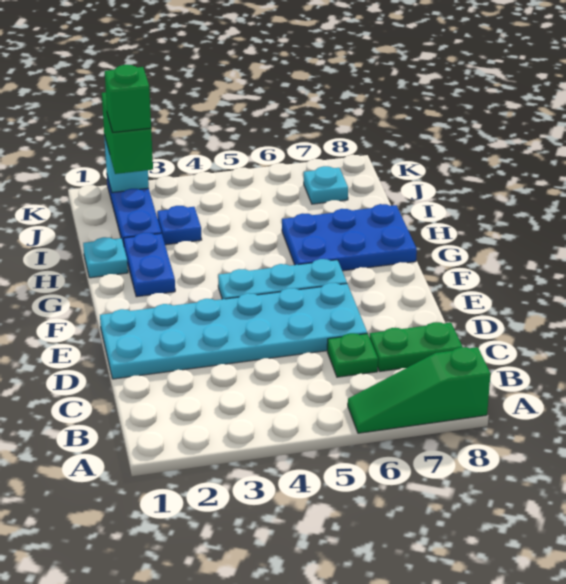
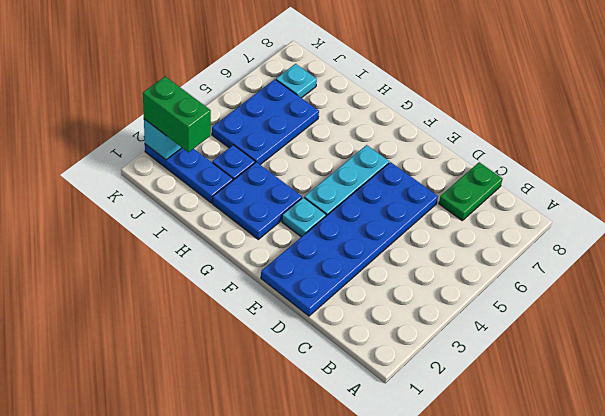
green 1x3 slope [348,347,490,433] -> none
green 1x1 plate [327,333,378,377] -> none
cyan 2x6 plate [100,283,367,379] -> blue 2x6 plate [261,162,438,316]
blue 1x2 plate [124,233,175,297] -> blue 2x2 plate [213,162,302,239]
blue 2x3 plate [282,204,417,271] -> blue 2x3 plate moved to [212,80,319,165]
cyan 1x1 plate [83,237,128,278] -> cyan 1x1 plate moved to [282,197,326,237]
green 1x1 brick [105,65,151,132] -> none

